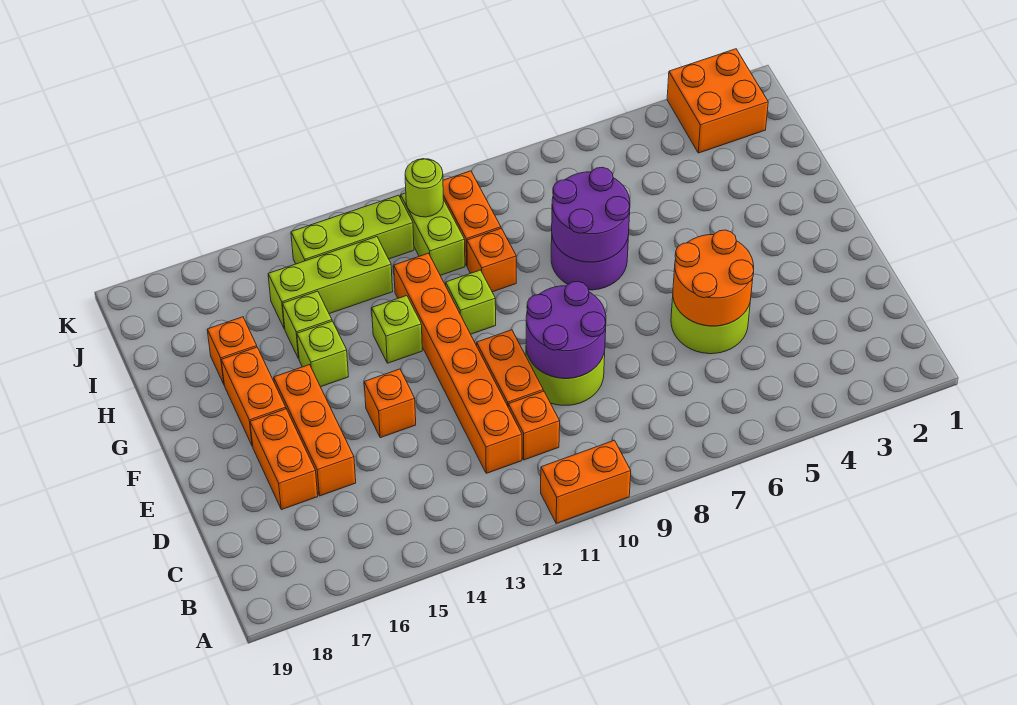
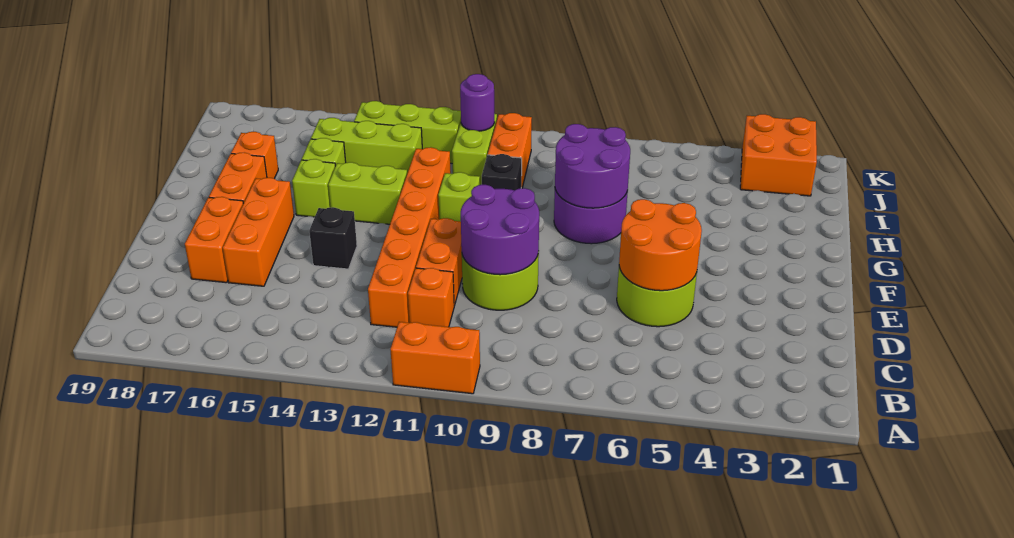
orange 1x1 brick [364,369,416,438] -> black 1x1 brick [309,207,357,269]
lime 1x1 brick [372,296,422,363] -> lime 1x2 brick [328,162,407,224]
orange 1x1 brick [467,228,516,292] -> black 1x1 brick [482,154,522,190]
lime 1x1 round brick [405,159,444,217] -> purple 1x1 round brick [460,74,494,131]

